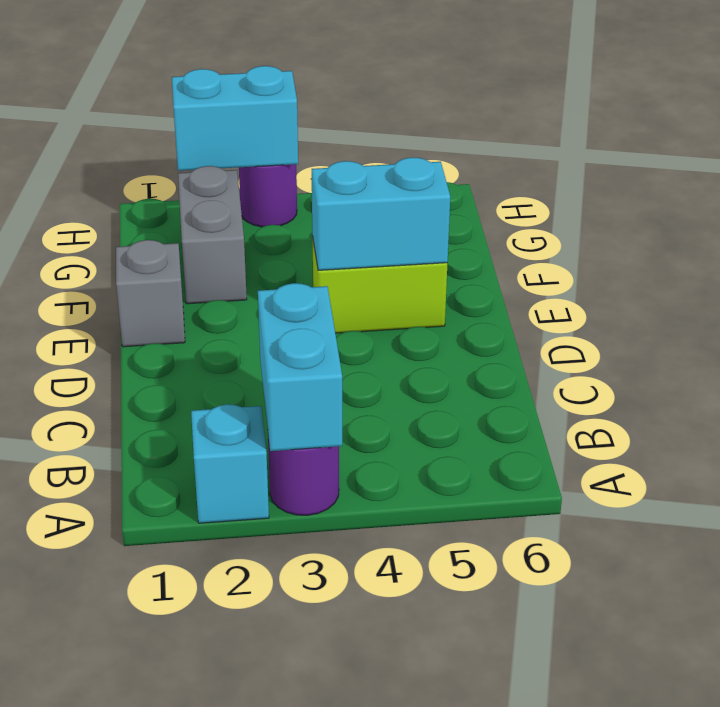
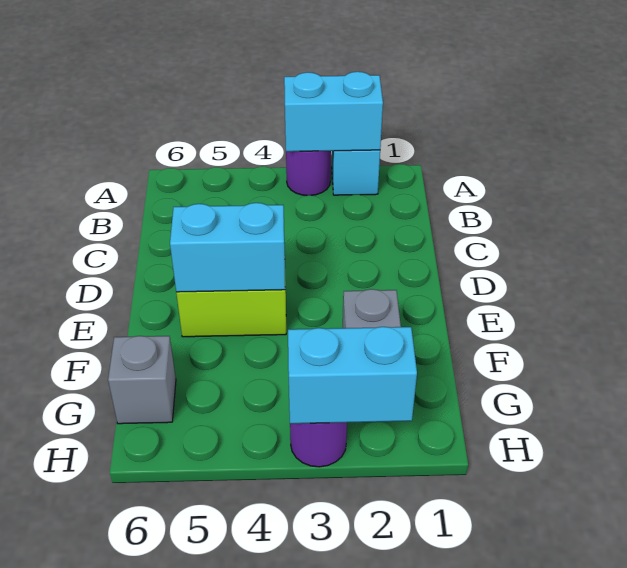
cyan 1x2 brick [258,283,342,451] -> cyan 1x2 brick turned to [284,72,383,152]
grey 1x1 brick [116,240,185,347] -> grey 1x1 brick moved to [108,336,176,424]

